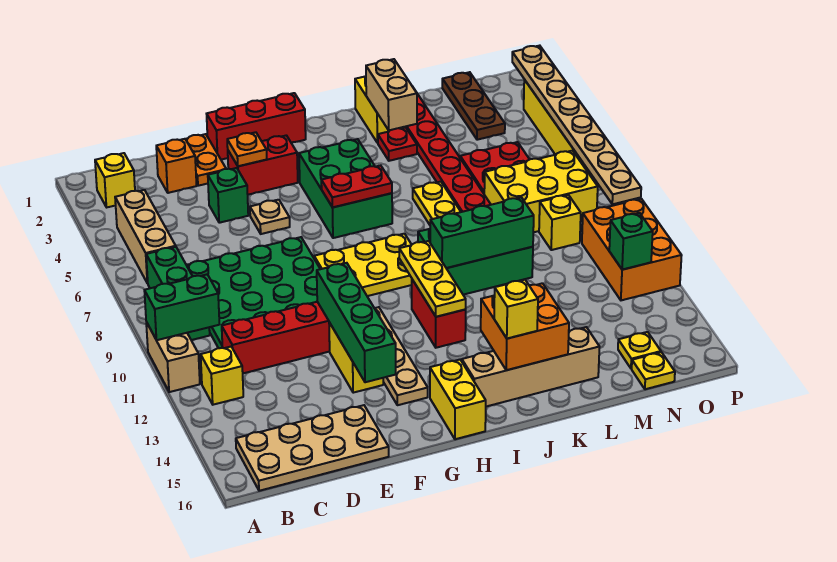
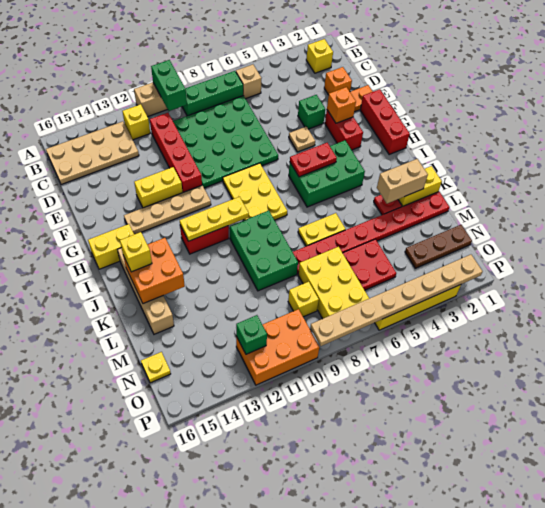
tan 1x3 brick [115,190,176,283] -> tan 1x1 brick [236,64,262,99]
tan 2x4 plate [236,405,389,491] -> tan 2x4 plate turned to [46,121,139,185]
orange 1x1 plate [227,132,267,166] -> orange 1x1 brick [327,87,356,123]
green 1x4 brick [317,263,396,382] -> none
red 1x2 plate [321,165,392,207] -> red 1x2 plate turned to [290,143,337,177]
green 1x3 brick [430,197,534,268] -> none
yellow 1x1 plate [618,332,661,369] -> none

